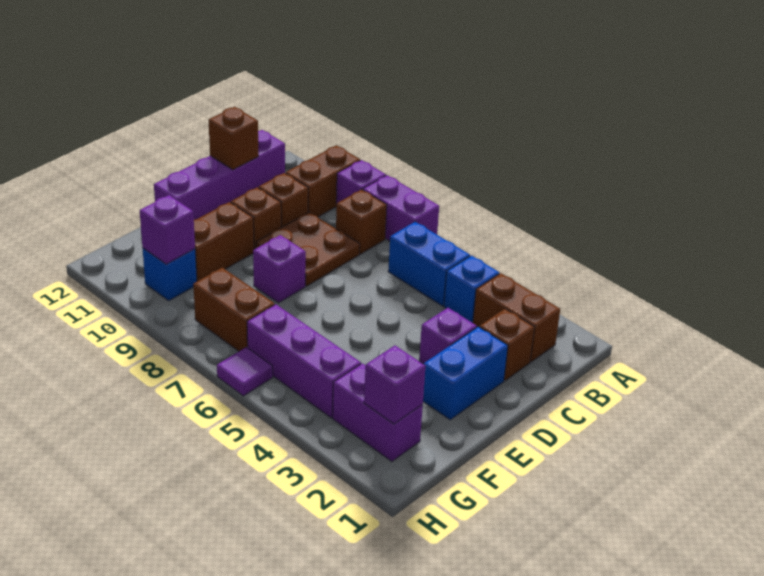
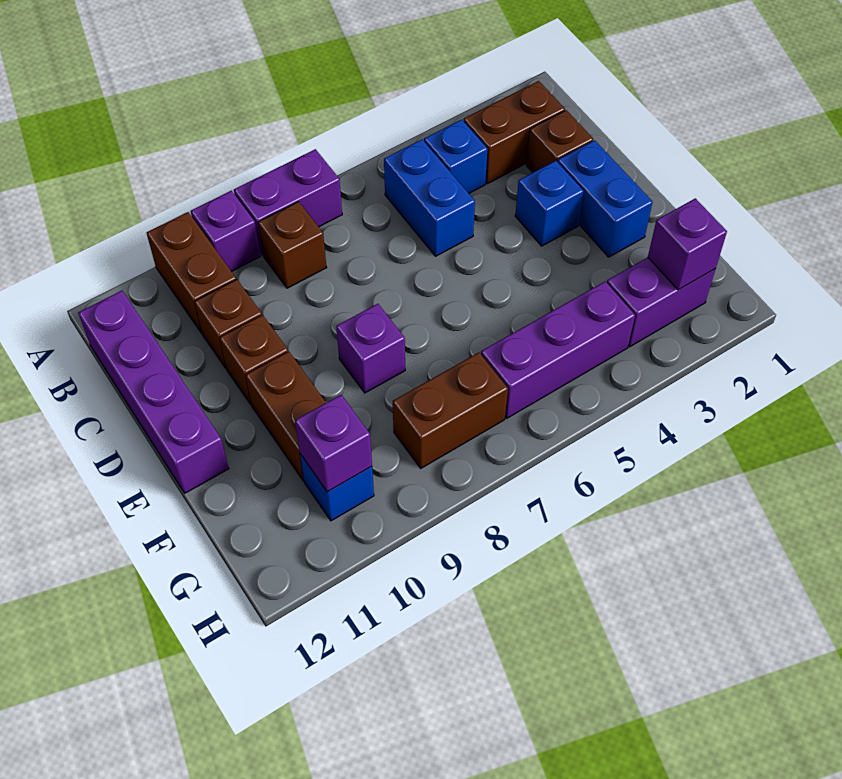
blue 1x2 brick [388,222,470,306] -> blue 1x2 brick turned to [384,140,475,256]
brown 2x2 plate [256,212,360,286] -> none
brown 1x1 brick [209,107,259,170] -> none
purple 1x1 brick [419,308,477,364] -> blue 1x1 brick [515,161,584,246]
purple 1x1 tile [217,347,273,396] -> none

